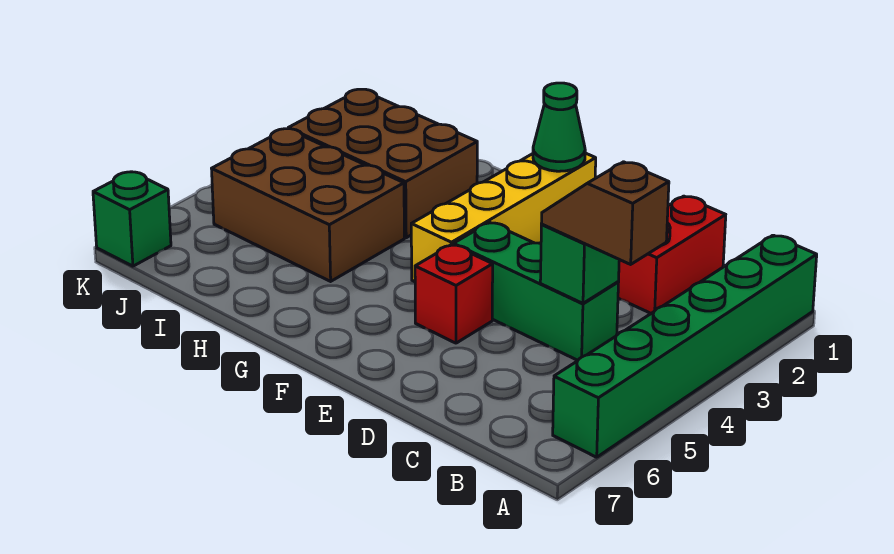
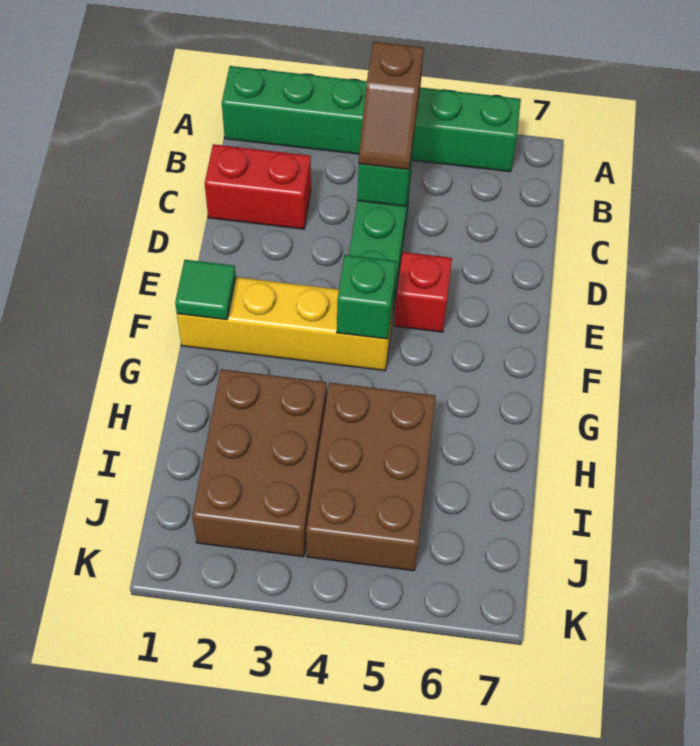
green 1x1 cone [533,83,585,171] -> green 1x1 tile [175,260,236,320]
green 1x1 brick [93,172,171,266] -> green 1x1 brick moved to [337,255,396,339]

